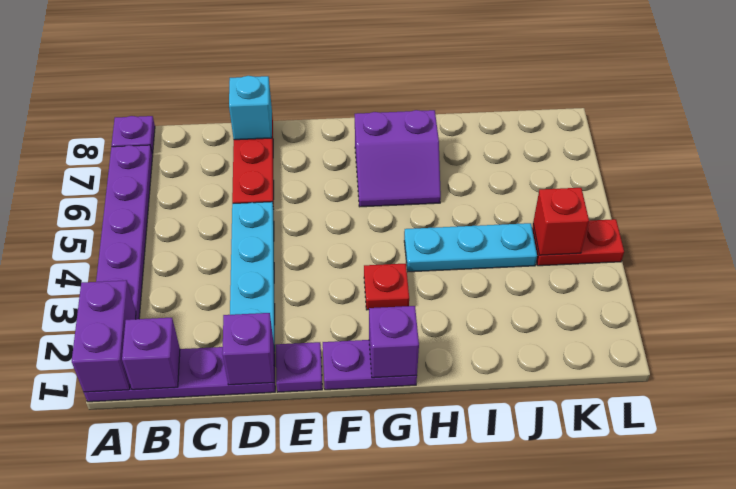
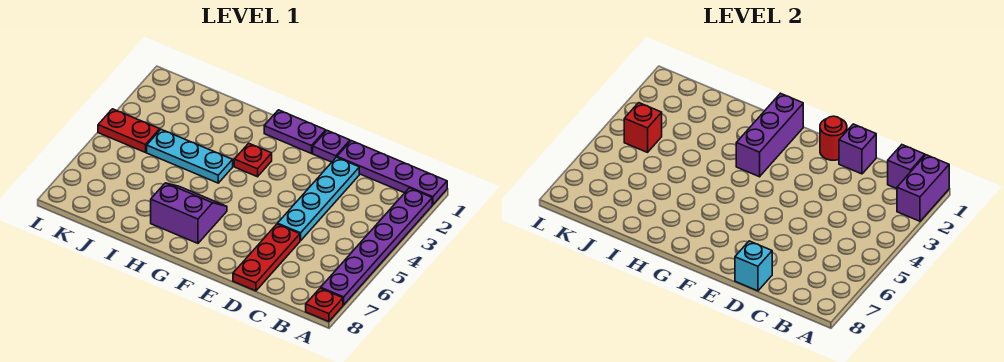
purple 1x1 plate [112,116,155,154] -> red 1x1 plate [306,288,343,322]
none -> red 1x1 round brick [820,116,847,160]
purple 1x1 brick [369,306,419,378] -> purple 1x3 brick [736,93,803,177]

